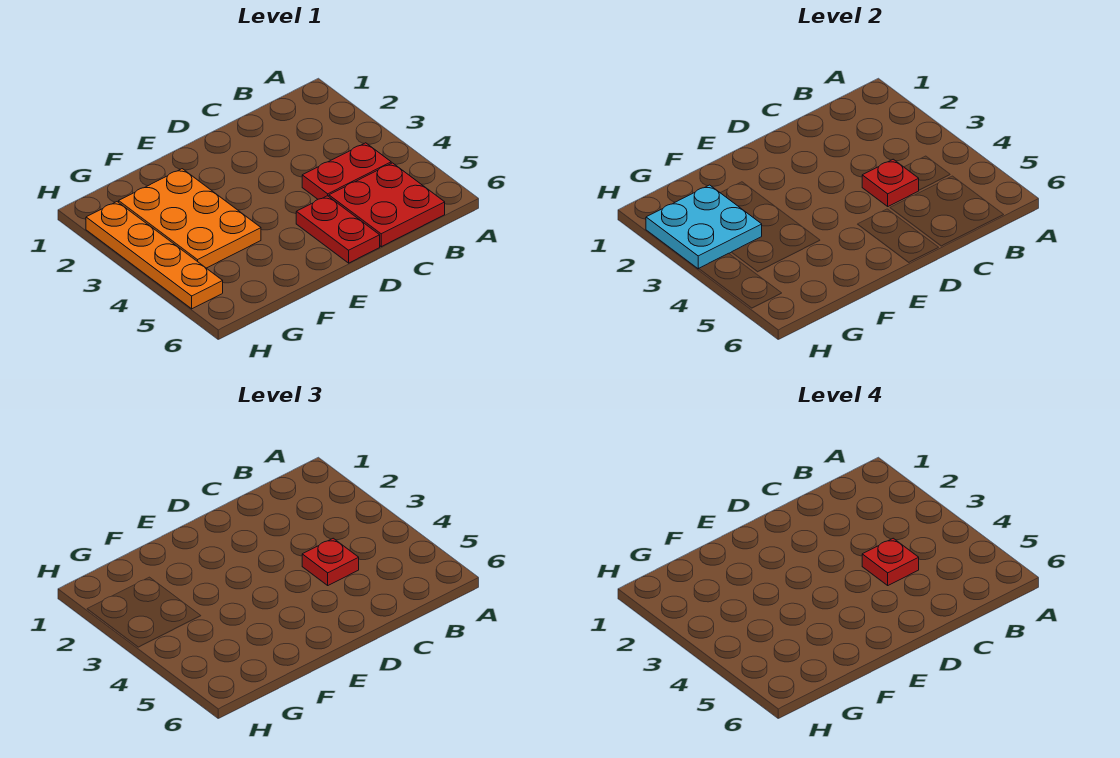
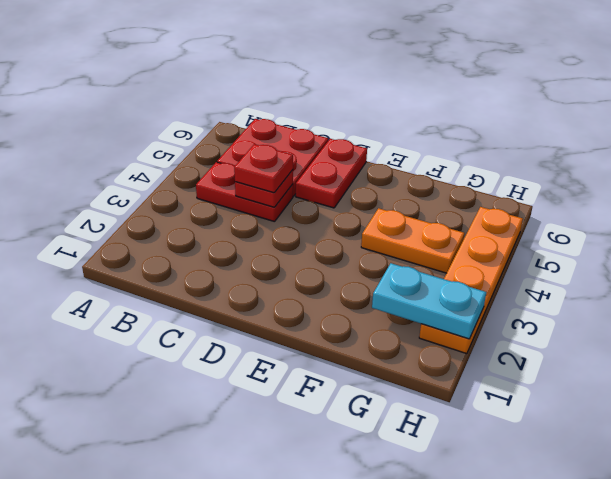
red 1x1 plate [862,538,919,585] -> none
orange 2x3 plate [119,169,261,268] -> orange 1x2 plate [361,208,464,273]
cyan 2x2 plate [646,185,762,269] -> cyan 1x2 plate [372,263,486,339]

